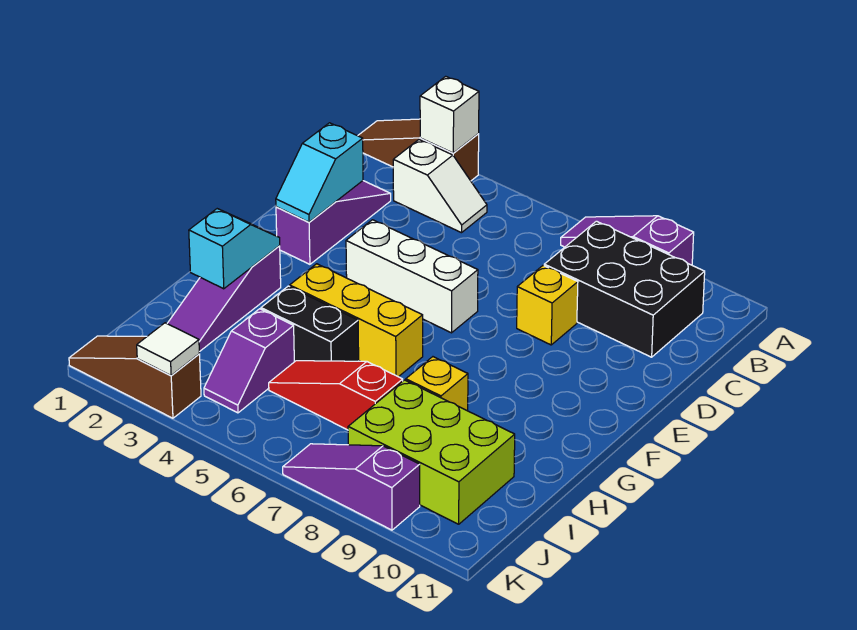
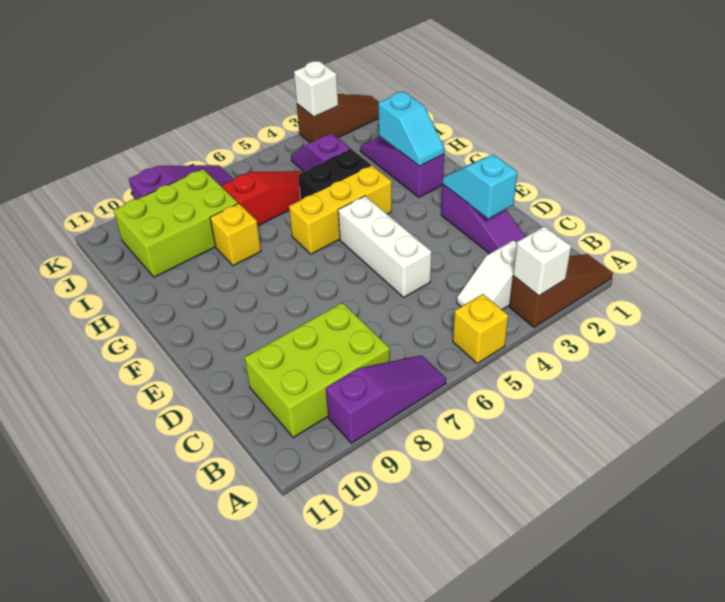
black 2x3 brick [544,221,705,357] -> lime 2x3 brick [244,303,390,437]
yellow 1x1 brick [517,265,578,345] -> yellow 1x1 brick moved to [453,294,508,363]
white 1x3 brick [346,220,478,333] -> white 1x3 brick turned to [338,196,431,297]
white 1x1 tile [137,323,199,376] -> white 1x1 brick [294,61,338,117]

